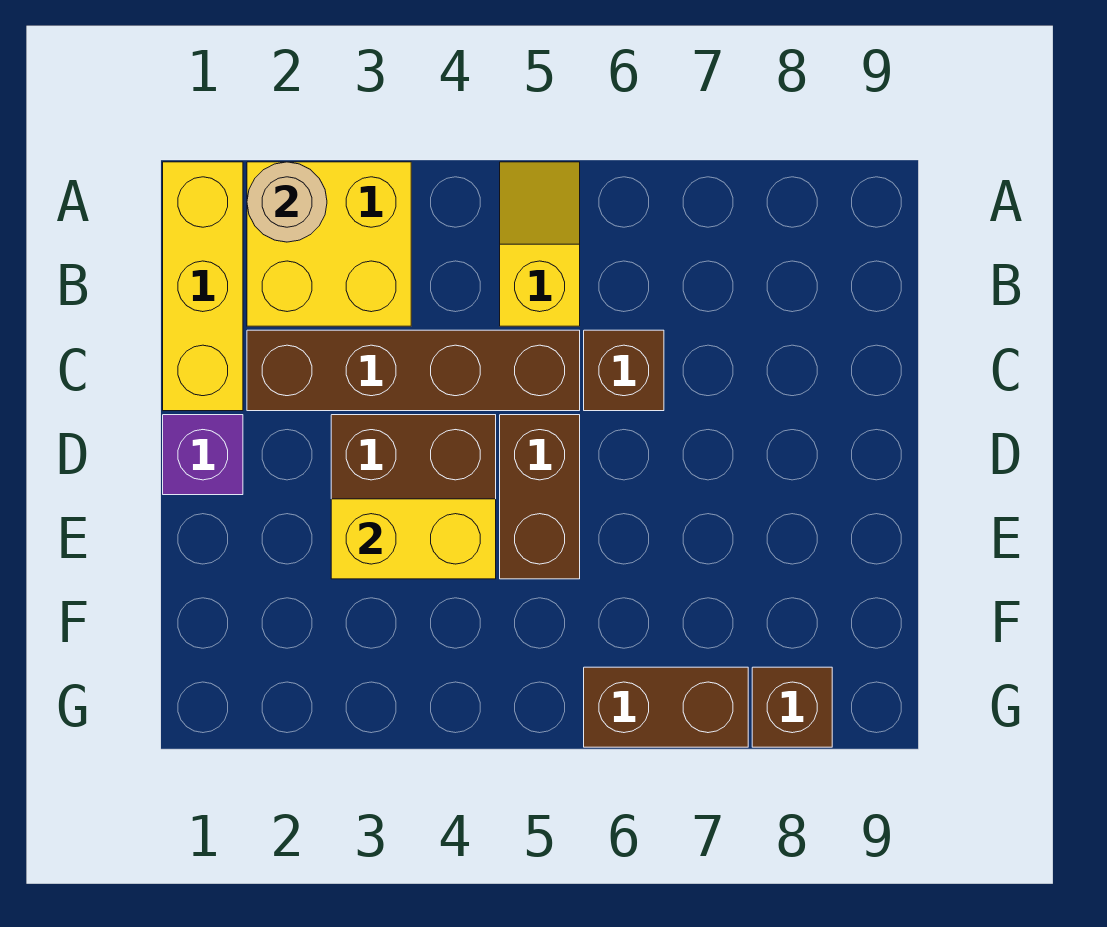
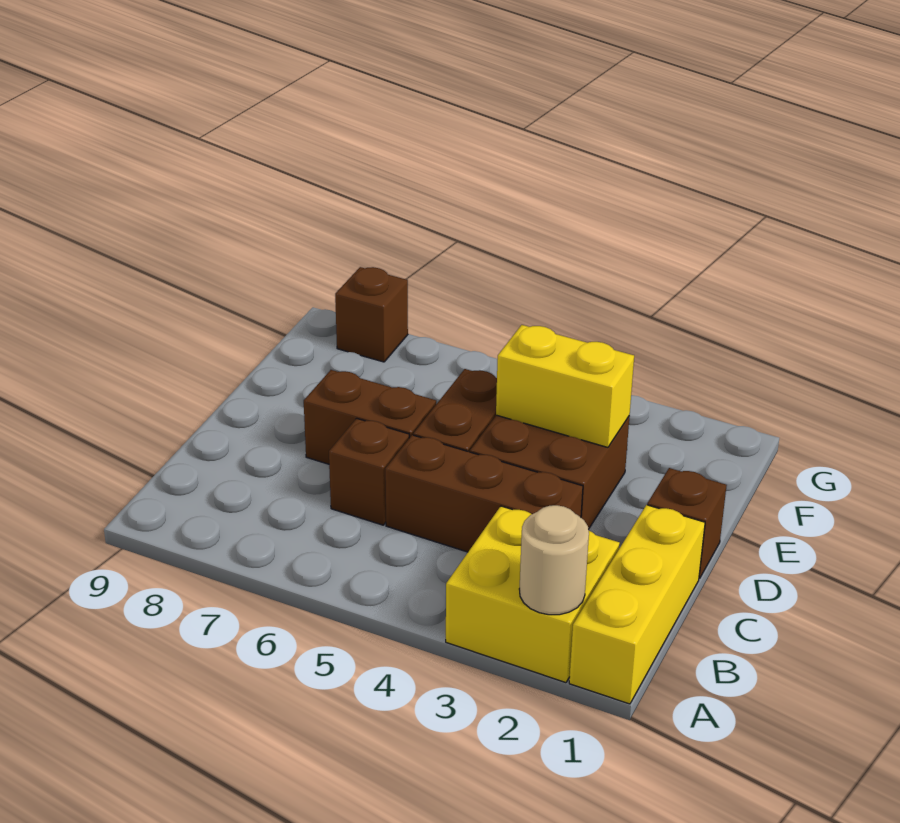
yellow 1x2 slope [500,162,580,326] -> none
brown 1x4 brick [247,330,580,411] -> brown 1x3 brick [385,435,583,552]
purple 1x1 brick [163,415,243,495] -> brown 1x1 brick [647,468,727,579]
brown 1x2 brick [584,667,748,747] -> brown 1x2 brick moved to [304,370,436,464]

